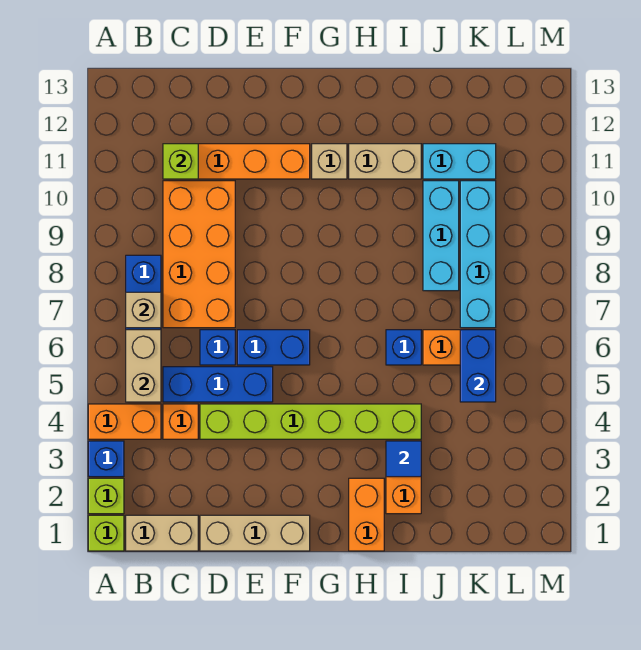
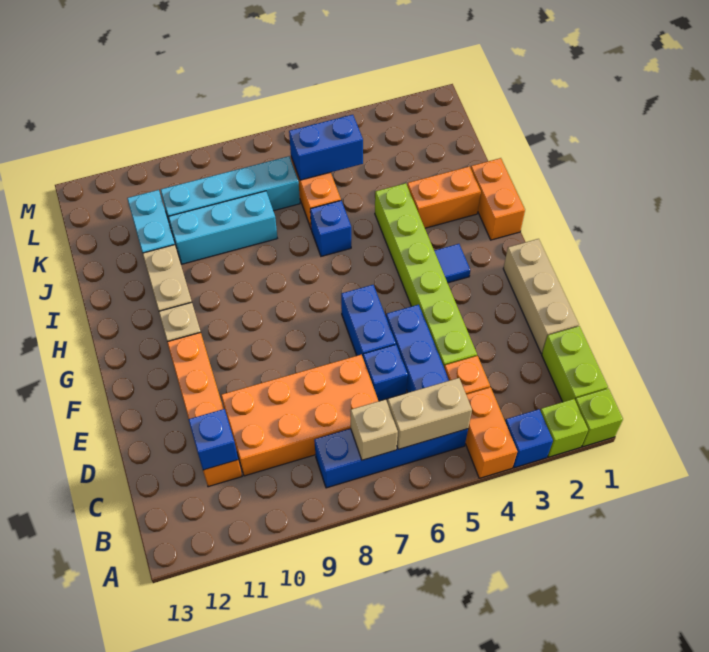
tan 1x2 brick [126,515,198,551] -> lime 1x2 brick [542,326,608,402]
lime 1x1 brick [163,144,198,179] -> blue 1x1 brick [189,409,238,470]
orange 1x2 brick [349,478,384,551] -> orange 1x2 brick turned to [471,158,525,240]
blue 1x1 tile [386,441,421,477] -> blue 1x1 tile moved to [434,244,470,283]

